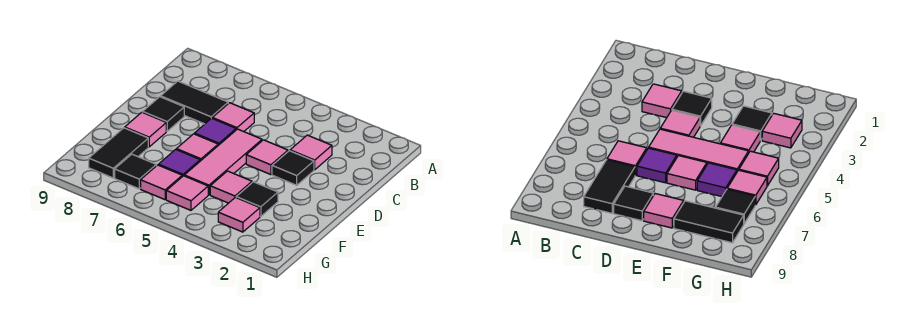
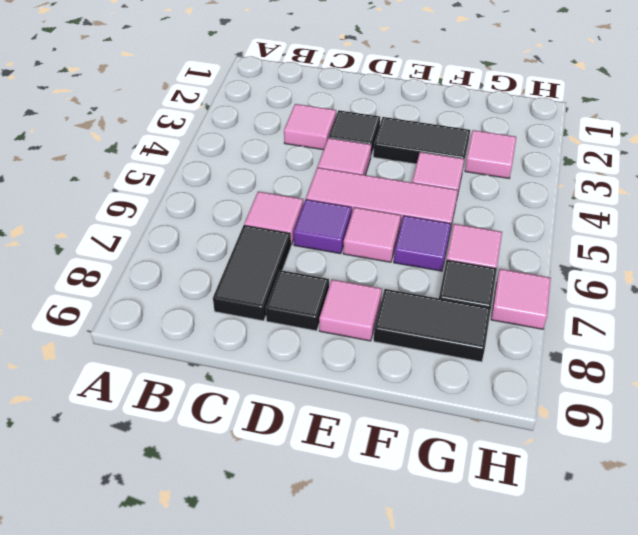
black 1x1 tile [236,182,278,217] -> black 1x2 tile [373,117,470,167]
pink 1x1 tile [166,176,208,210] -> pink 1x1 tile moved to [491,269,551,329]

